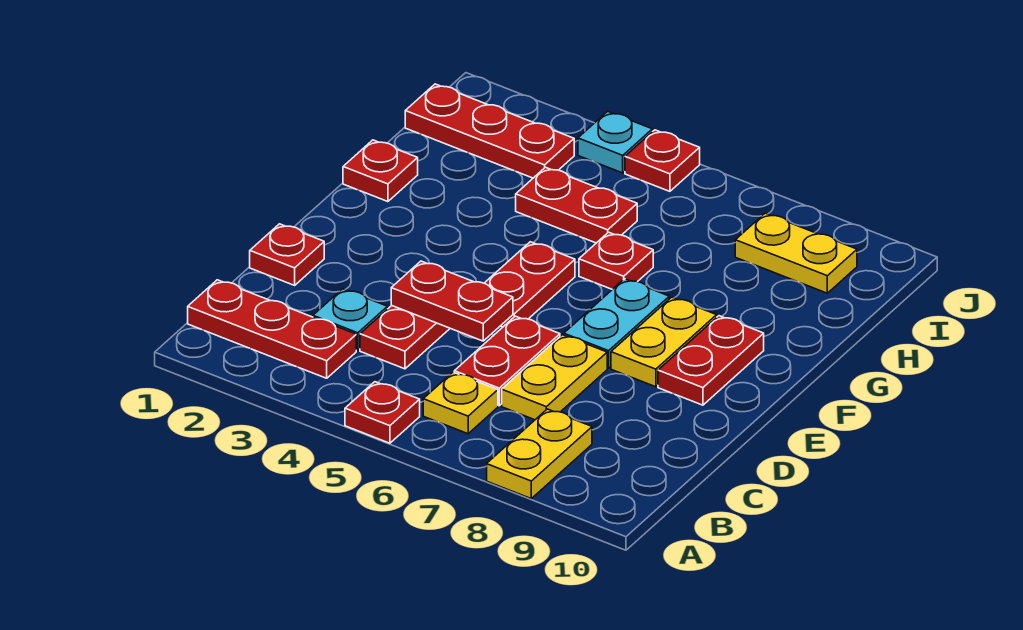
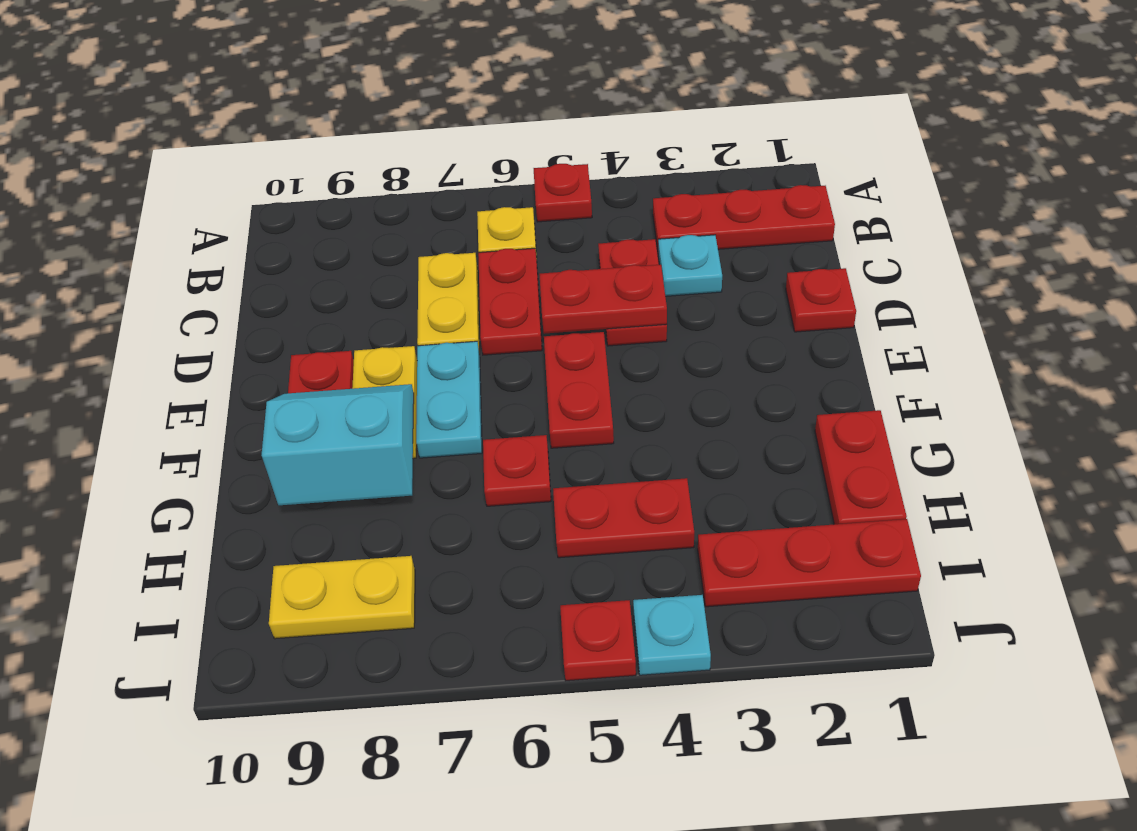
yellow 1x2 plate [487,409,592,498] -> none
none -> cyan 2x2 slope [262,384,414,505]
red 1x1 plate [343,140,418,202] -> red 1x2 plate [815,410,907,524]

